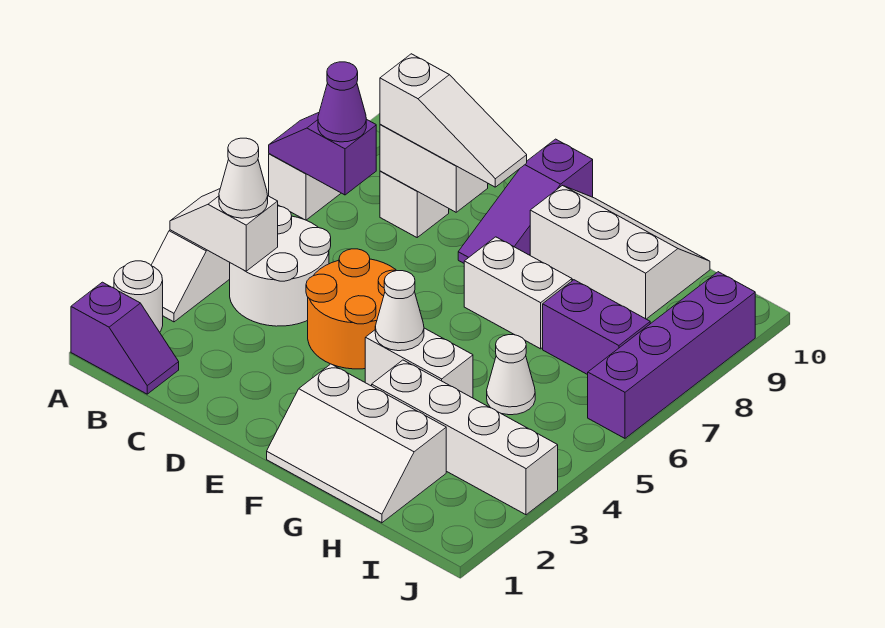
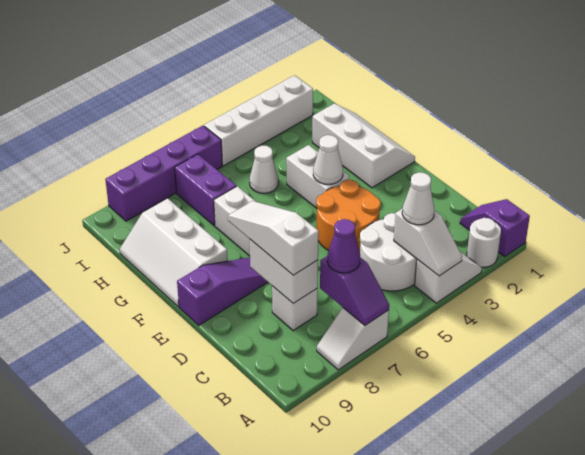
white 1x4 brick [372,360,558,515] -> white 1x4 brick turned to [204,75,313,166]

